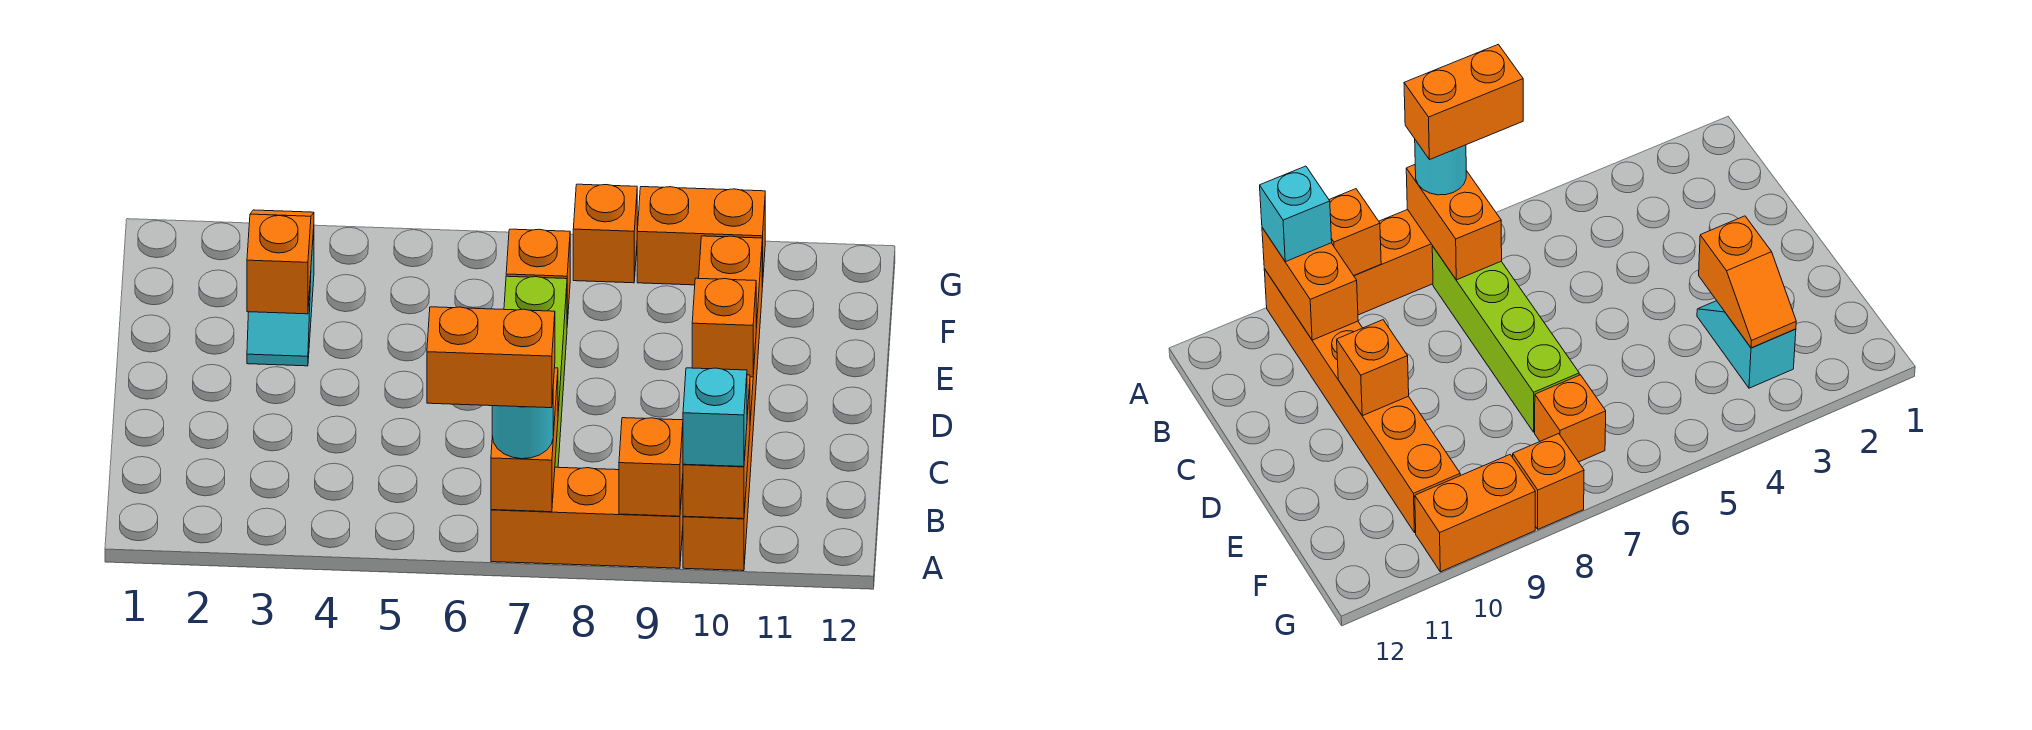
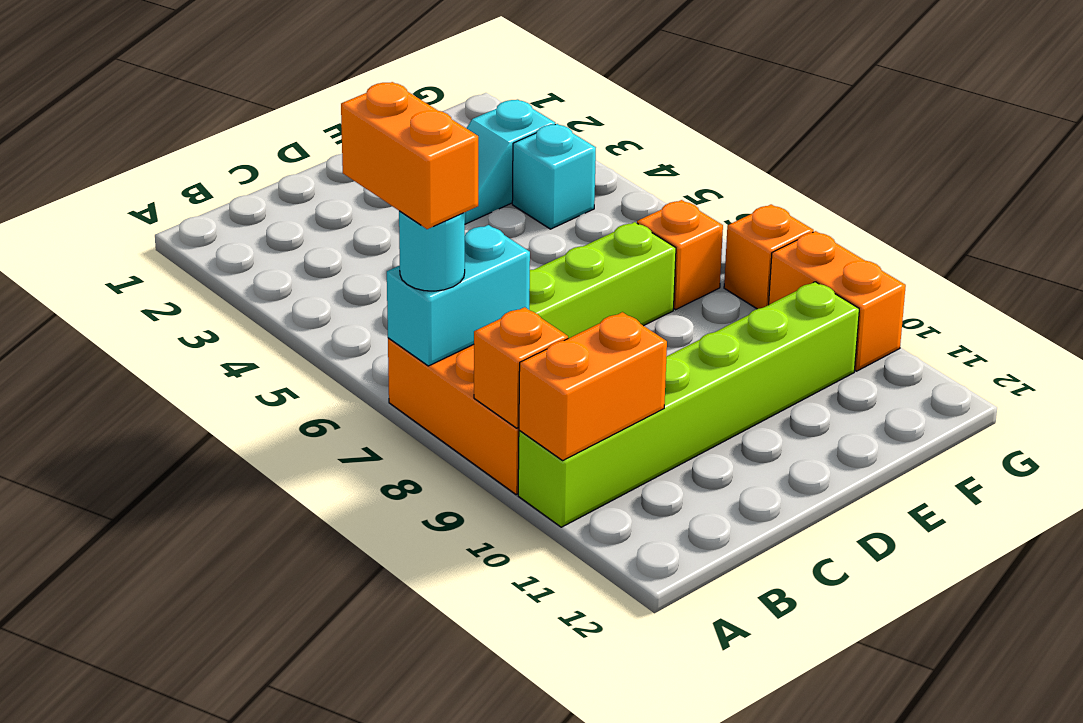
orange 1x2 brick [491,368,558,512] -> cyan 1x2 brick [387,225,530,366]
orange 1x6 brick [683,236,762,571] -> lime 1x6 brick [518,282,859,527]
cyan 1x1 brick [683,368,747,467] -> cyan 1x1 brick moved to [512,124,596,229]
orange 1x1 brick [692,278,756,377] -> none
orange 1x2 slope [247,210,314,314] -> none

